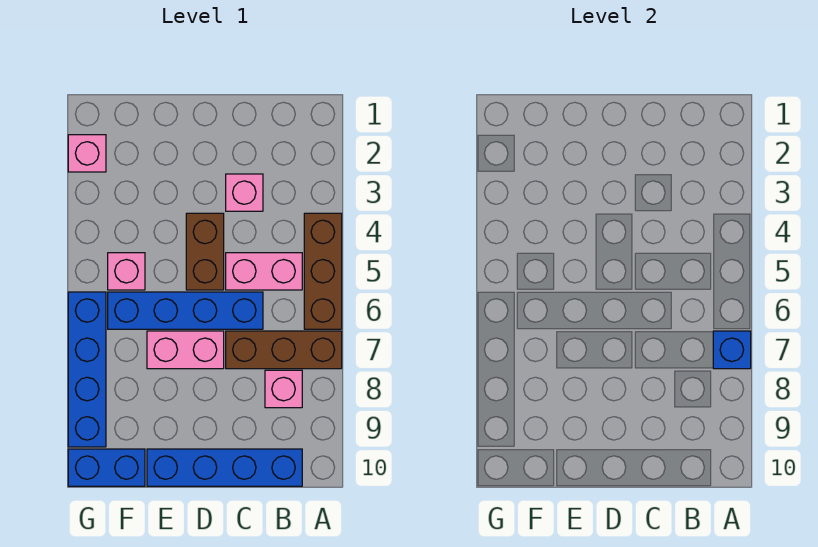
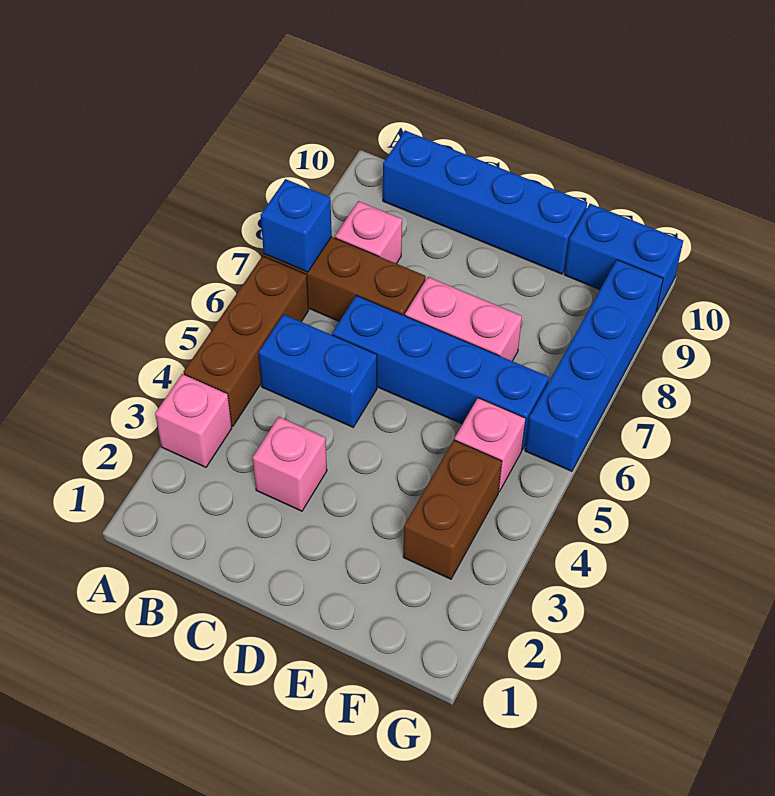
pink 1x2 brick [226,253,302,290] -> blue 1x2 brick [258,314,377,427]
brown 1x2 brick [186,213,224,290] -> brown 1x2 brick moved to [403,440,502,579]
pink 1x1 brick [68,135,106,172] -> pink 1x1 brick moved to [155,374,232,467]

